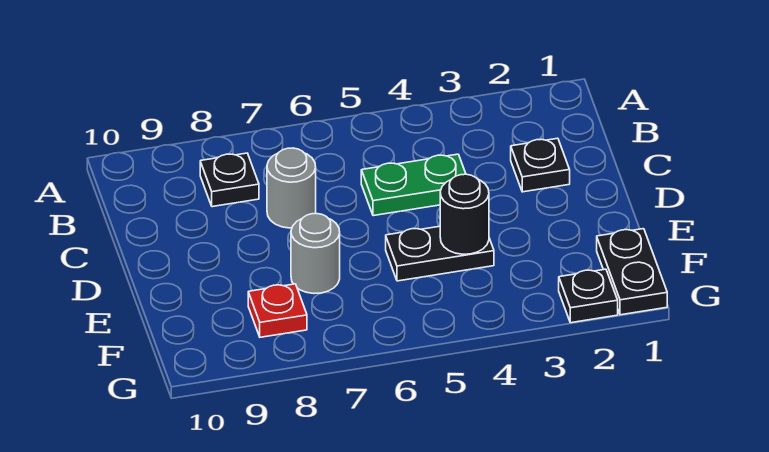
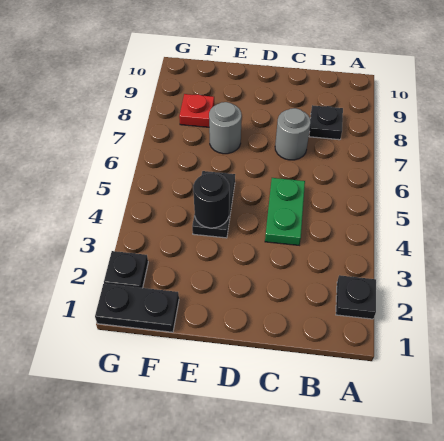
black 1x1 plate [511,138,570,192] -> black 1x1 plate moved to [336,275,376,319]

